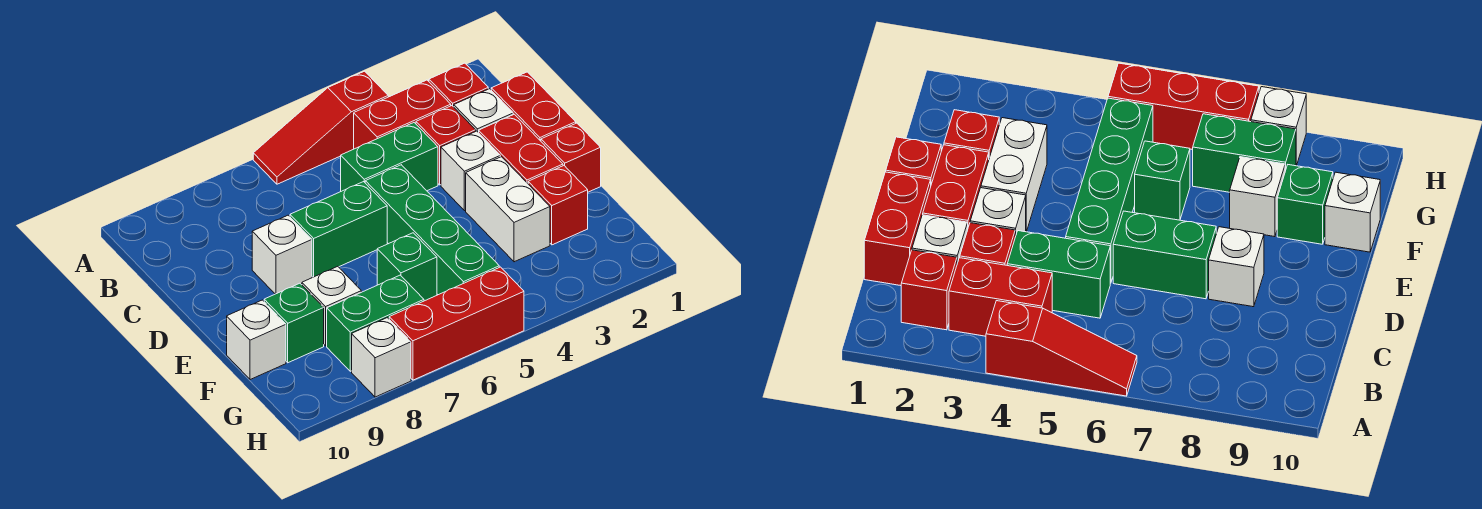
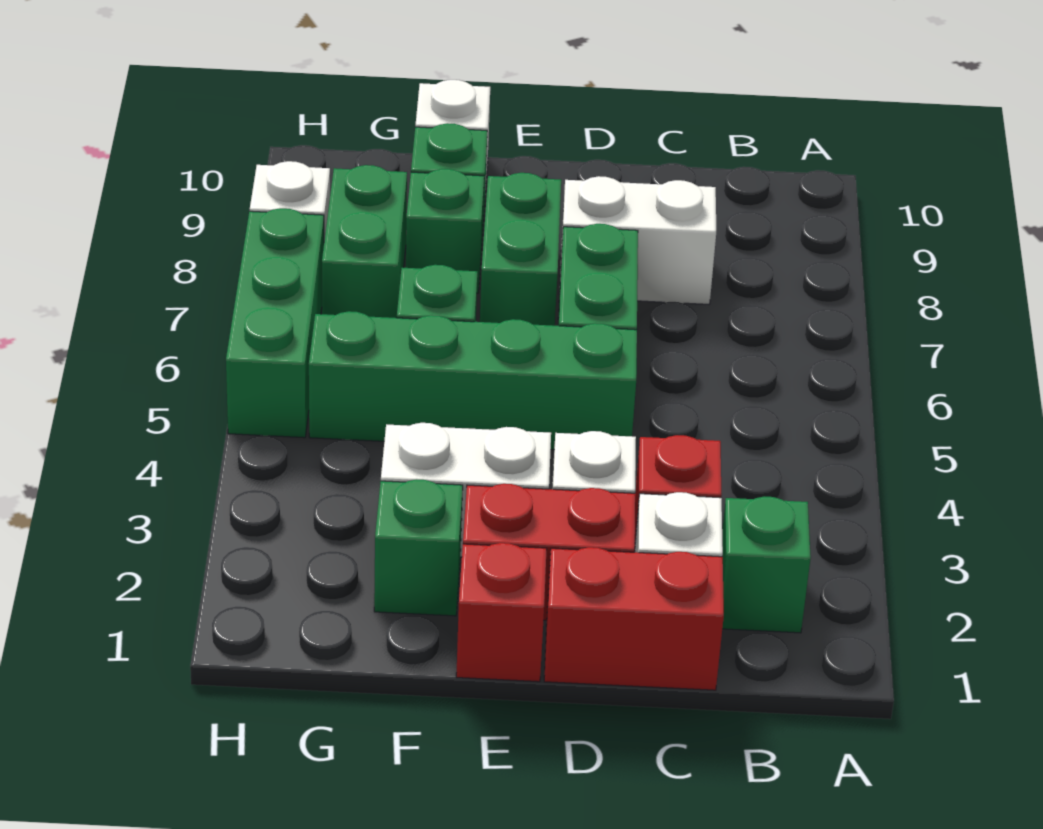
red 1x3 slope [253,71,388,184] -> none
red 1x1 brick [429,63,488,107] -> green 1x1 brick [722,496,811,633]
red 1x2 brick [354,80,451,149] -> none
green 1x2 brick [341,123,438,191] -> green 1x2 brick moved to [480,173,561,326]
white 1x1 brick [252,215,312,294] -> white 1x2 brick [559,176,716,304]
red 1x1 brick [528,166,588,245] -> green 1x1 brick [374,479,463,616]
white 1x1 brick [302,266,361,346] -> green 1x1 brick [406,169,484,293]
red 1x3 brick [389,267,524,380] -> green 1x3 brick [226,208,324,438]

